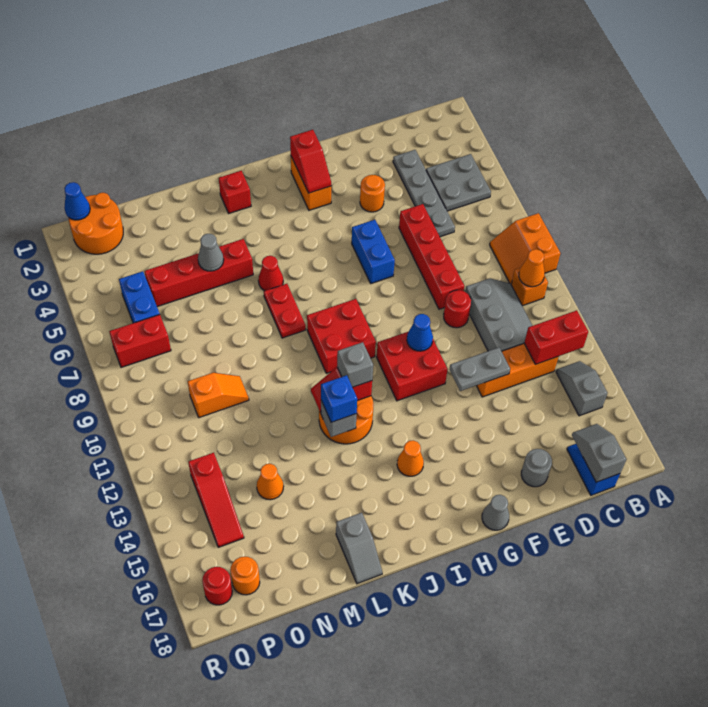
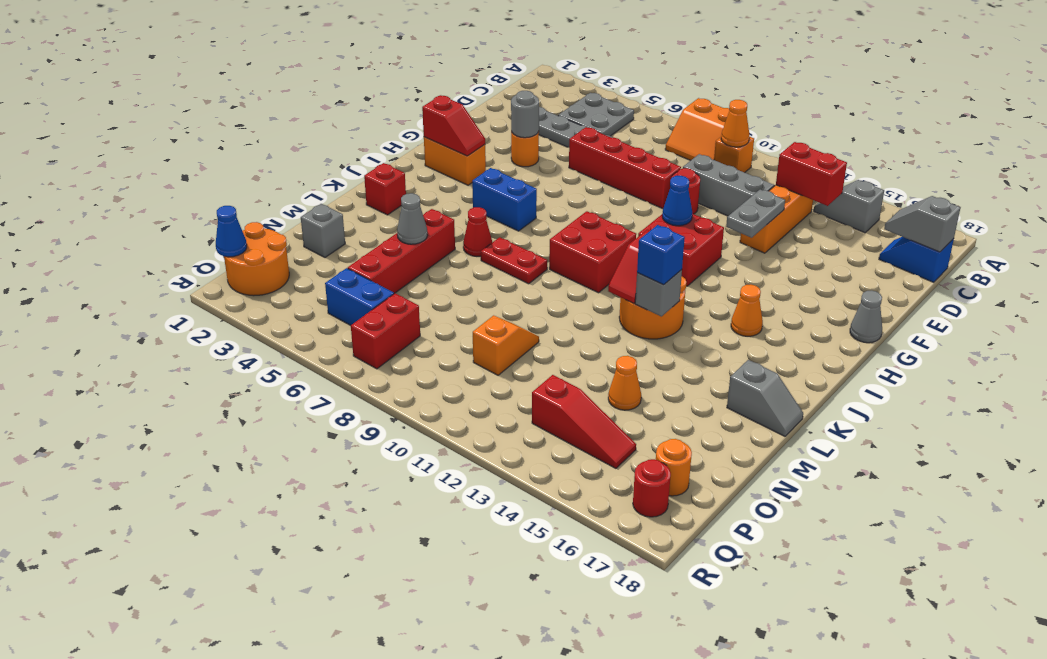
red 1x2 brick [524,310,588,364] -> red 1x2 brick turned to [776,142,847,206]
grey 1x1 round brick [521,449,552,487] -> grey 1x1 round brick moved to [511,91,539,138]
blue 1x2 brick [352,220,395,284] -> blue 1x2 brick moved to [472,168,537,231]
grey 1x1 brick [337,342,373,387] -> grey 1x1 brick moved to [301,204,345,257]

